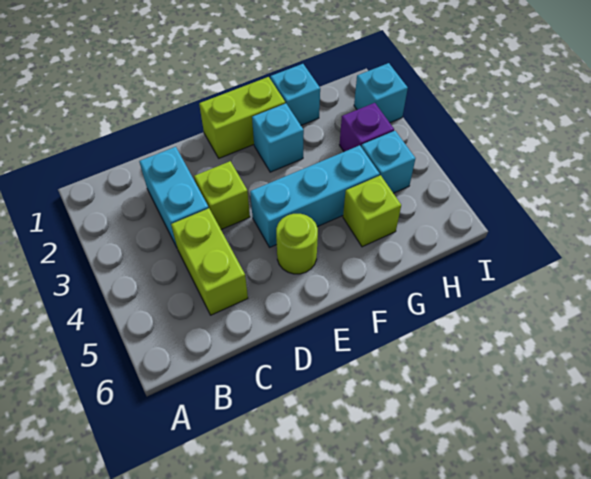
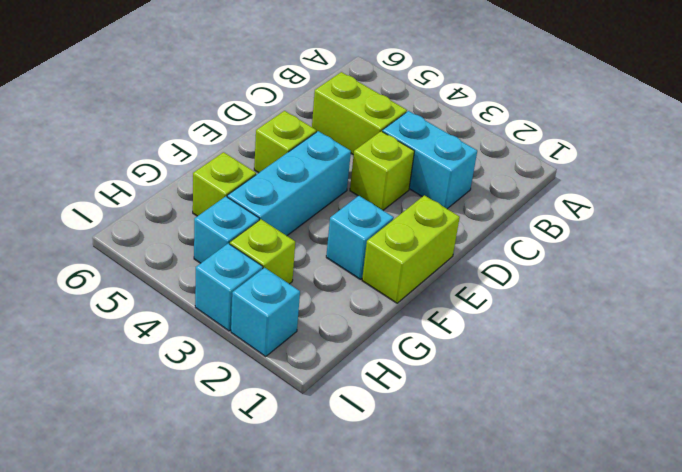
lime 1x1 round brick [276,214,318,274] -> lime 1x1 brick [254,111,316,173]
cyan 1x1 brick [270,64,320,125] -> cyan 1x1 brick moved to [195,243,263,331]
purple 1x1 brick [340,103,394,152] -> lime 1x1 brick [230,219,295,284]

